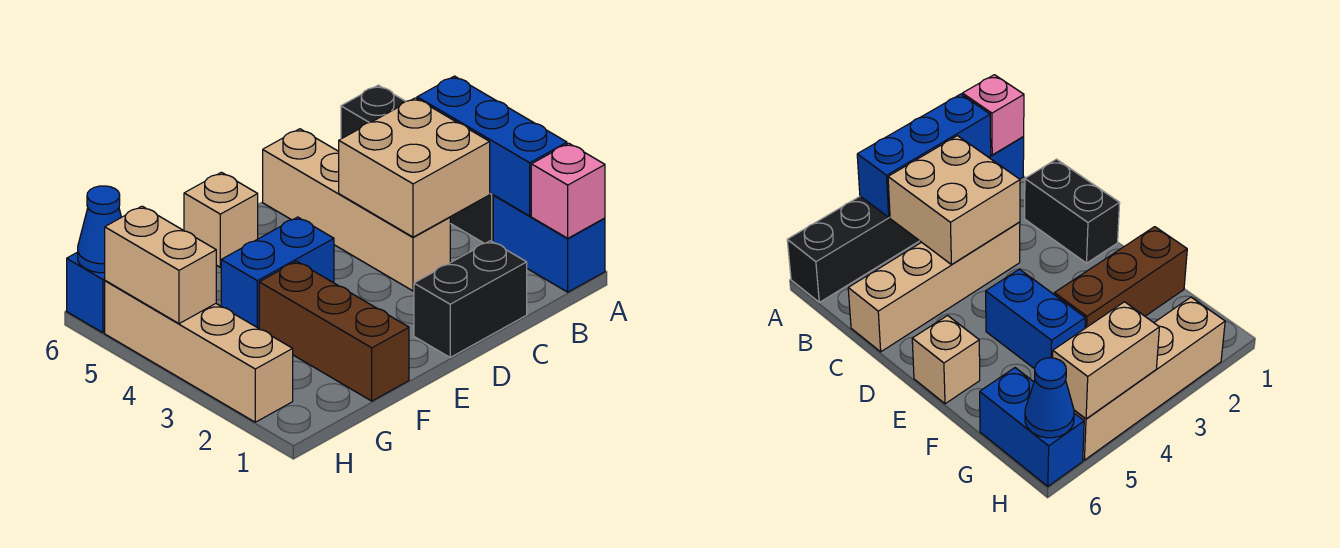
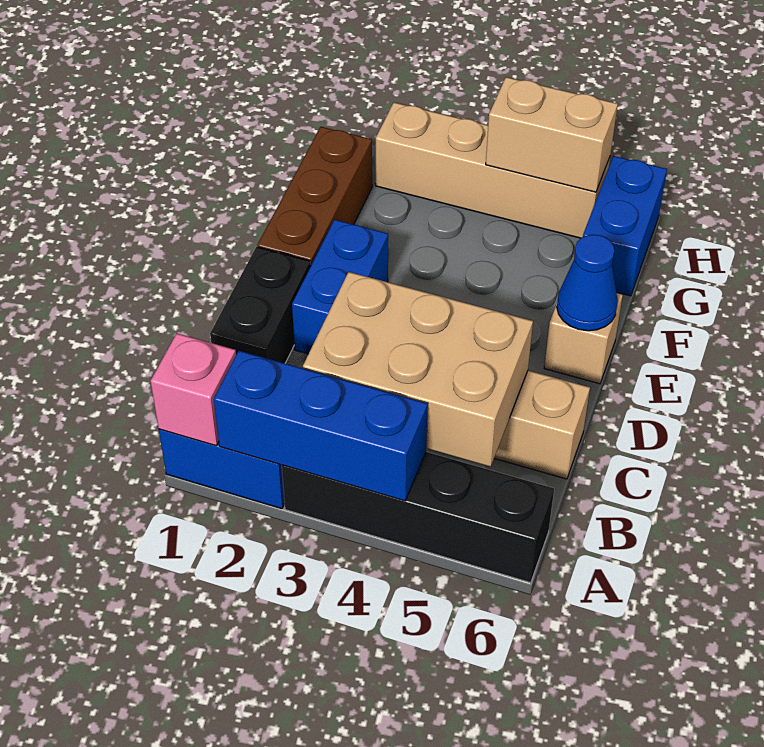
tan 2x2 brick [339,98,490,237] -> tan 2x3 brick [303,272,533,467]
blue 1x2 brick [221,217,334,328] -> blue 1x2 brick moved to [292,220,388,354]
brown 1x3 brick [259,261,409,401] -> brown 1x3 brick turned to [257,127,372,265]
blue 1x1 cone [78,186,121,273] -> blue 1x1 cone moved to [557,234,618,331]

